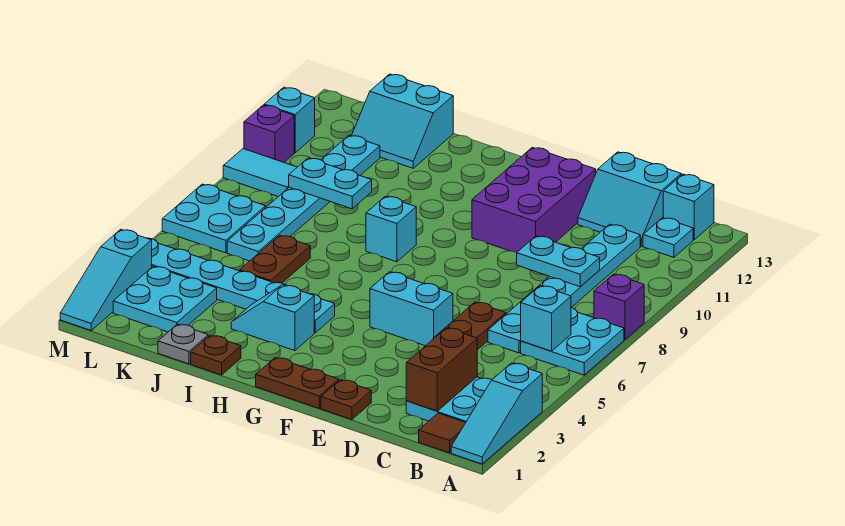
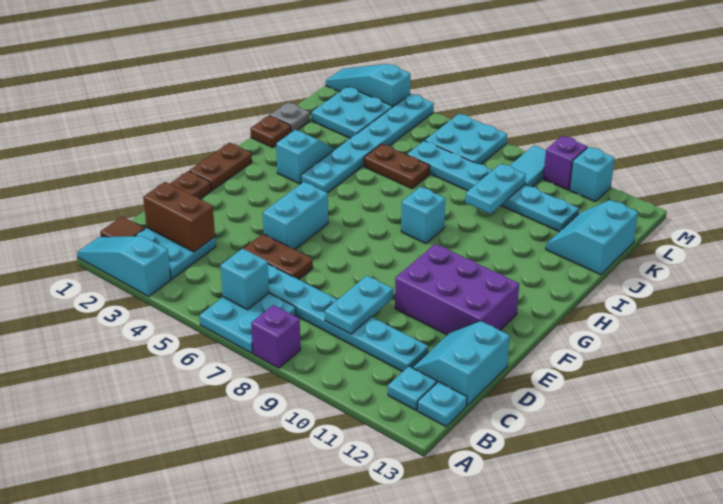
cyan 1x1 brick [663,174,714,240] -> cyan 1x1 plate [417,382,467,426]

